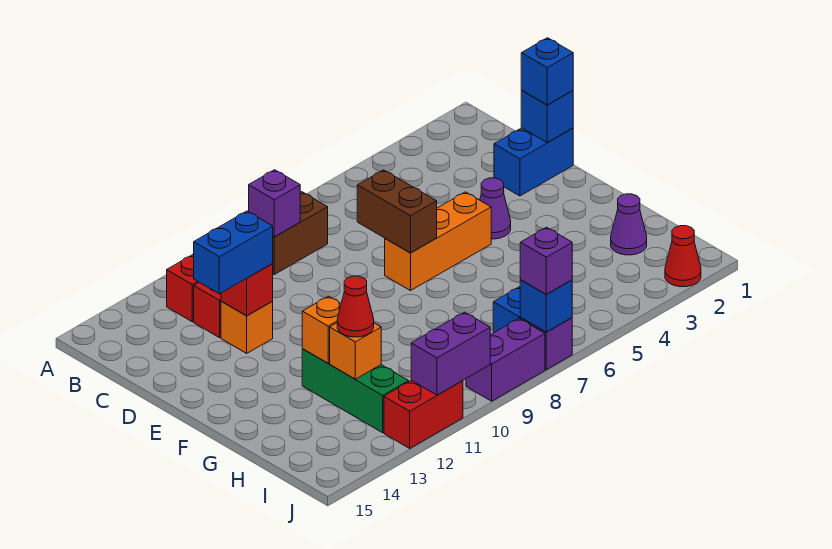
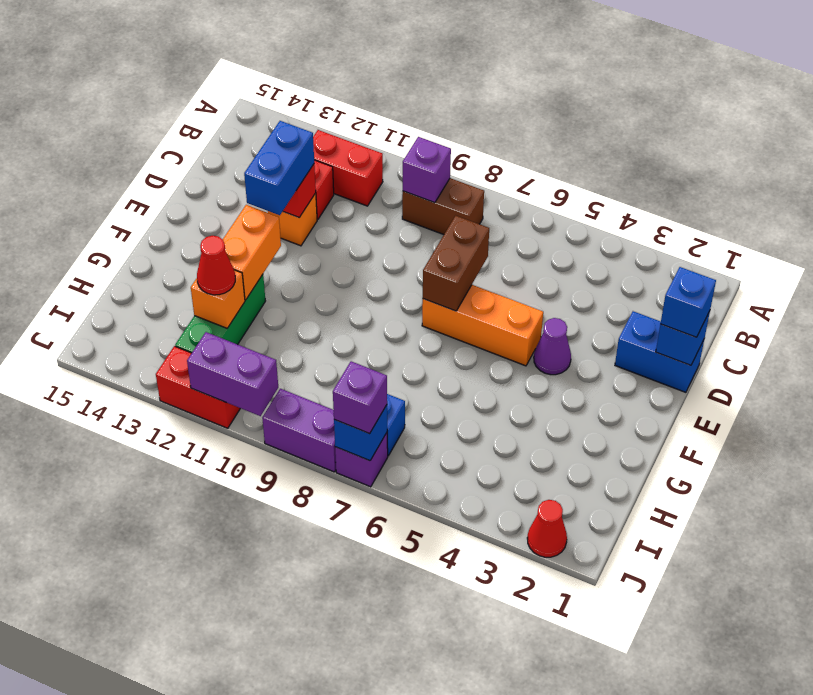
blue 1x2 brick [194,211,273,294] -> blue 1x2 brick turned to [244,121,314,215]
orange 1x1 brick [302,296,341,363] -> orange 1x2 brick [223,205,281,300]
purple 1x1 cone [611,194,647,255] -> none

